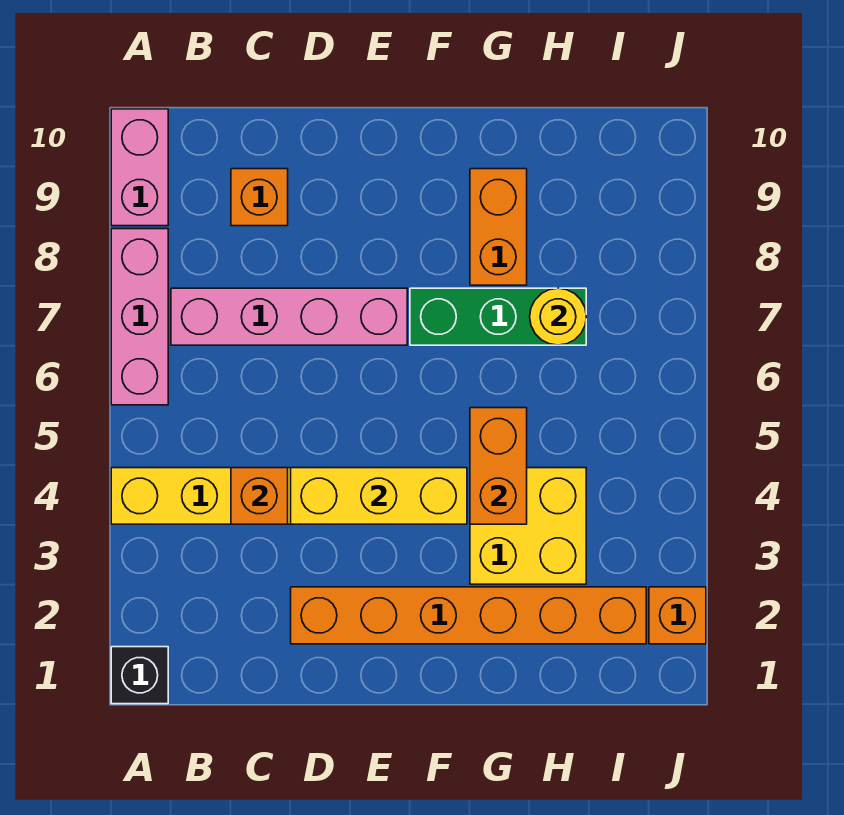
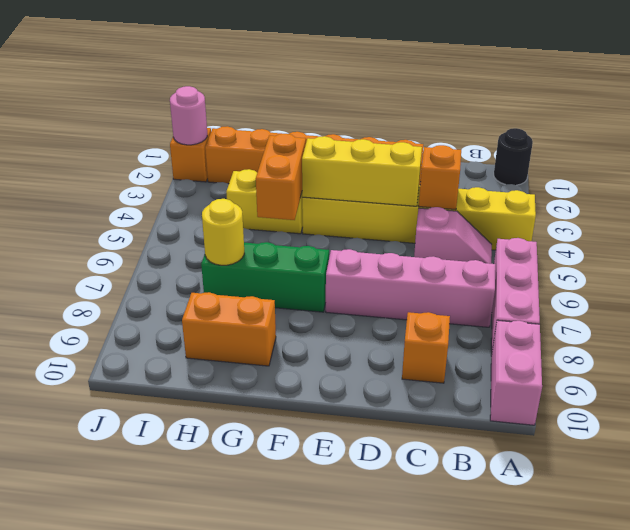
black 1x1 brick [111,647,168,704] -> black 1x1 round brick [494,128,533,185]
none -> pink 1x2 slope [414,207,492,264]
yellow 2x2 brick [470,468,586,584] -> yellow 1x2 brick [226,169,303,234]
orange 1x2 brick [470,169,527,285] -> orange 1x2 brick turned to [182,292,276,366]
none -> pink 1x1 round brick [170,86,207,145]

